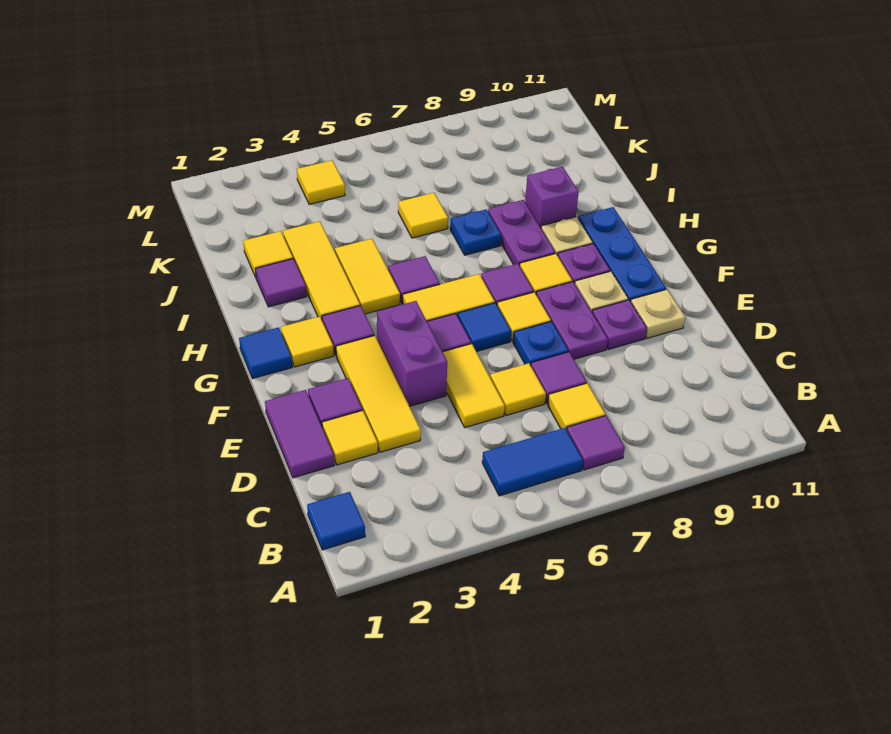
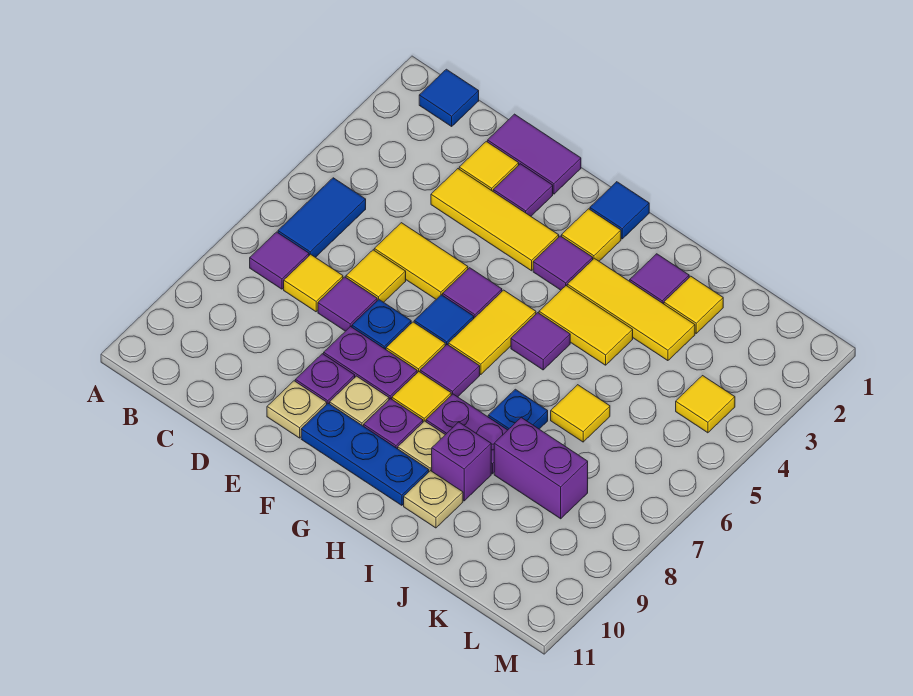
purple 1x2 brick [377,301,447,406] -> purple 1x2 brick moved to [494,418,588,519]
none -> tan 1x1 plate [404,471,463,528]

